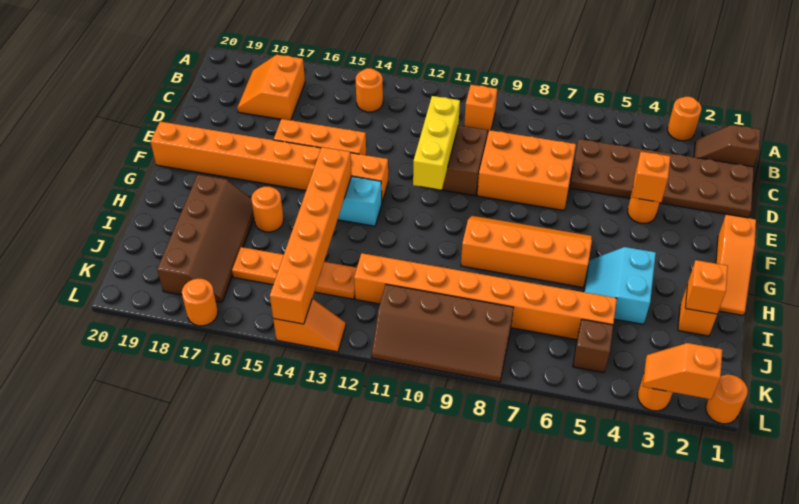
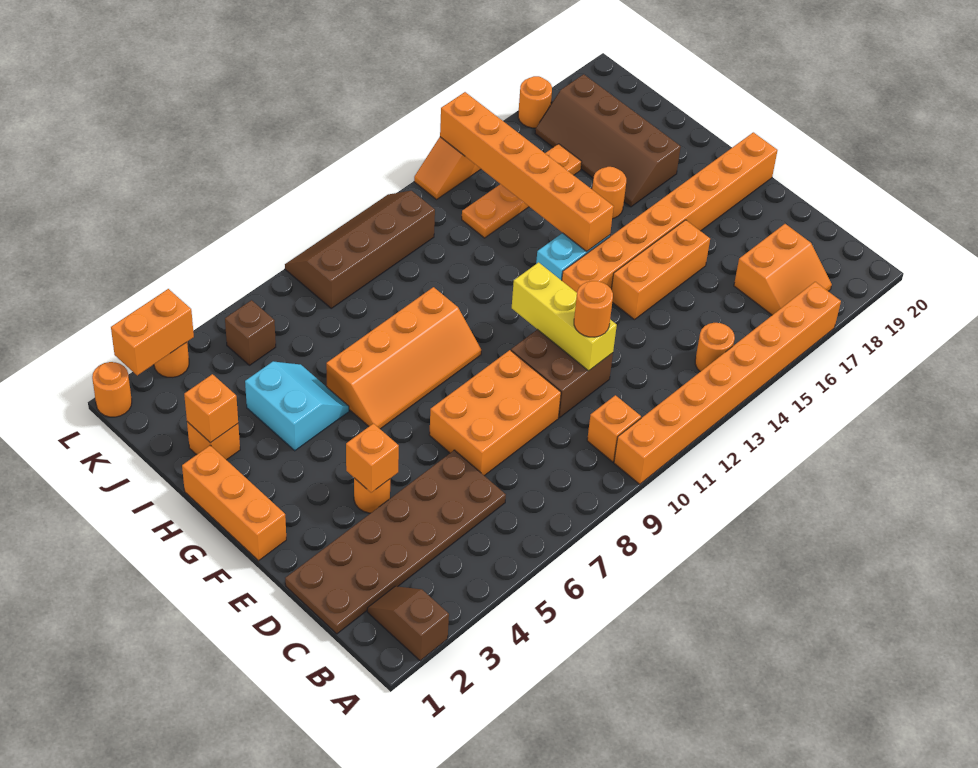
orange 1x1 round brick [668,97,702,141] -> orange 1x1 round brick moved to [574,281,613,337]
brown 1x2 slope [694,125,760,167] -> brown 1x2 slope turned to [367,586,449,661]
orange 2x2 slope [237,55,305,120] -> orange 2x2 slope turned to [734,224,832,315]
orange 1x3 slope [716,215,756,315] -> orange 1x3 brick [182,445,286,561]
orange 1x8 brick [354,253,617,340] -> orange 1x8 brick moved to [614,282,841,484]
orange 1x2 slope [643,343,722,399] -> orange 1x2 brick [111,289,194,375]

